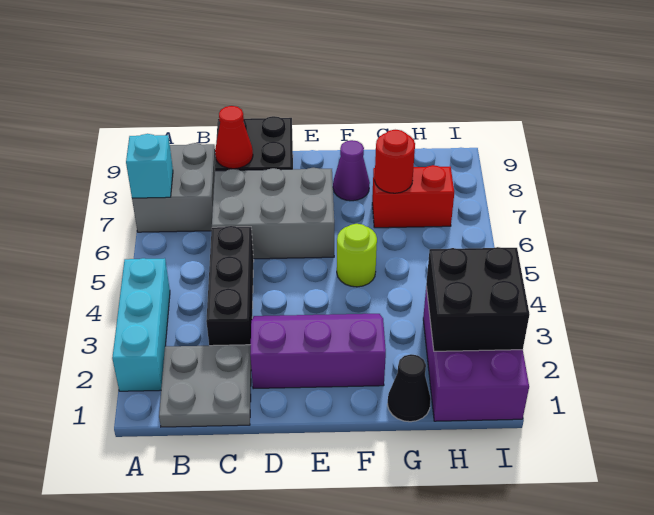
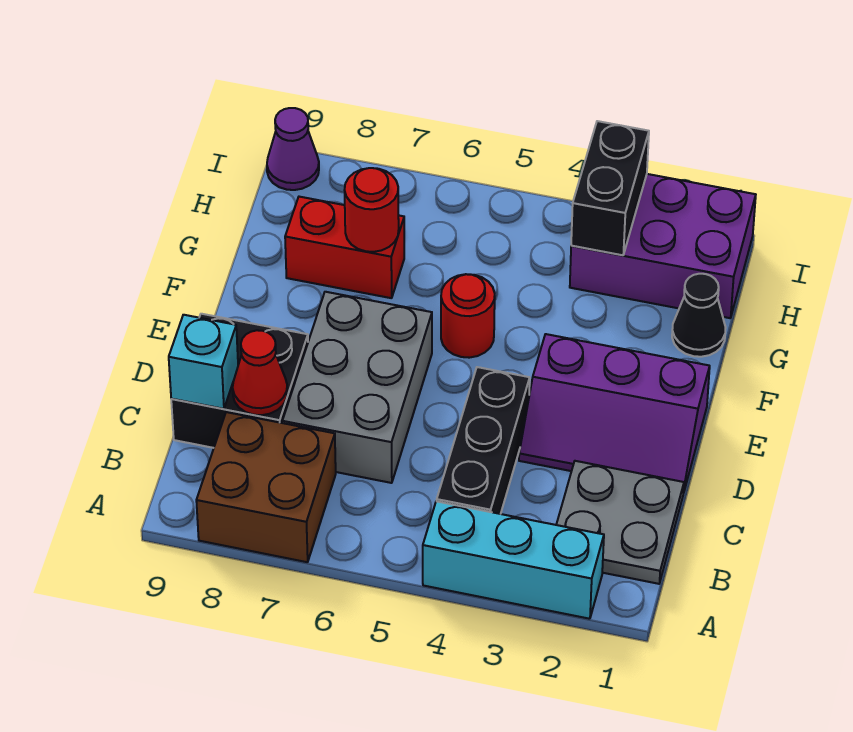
grey 2x2 brick [132,143,216,232] -> brown 2x2 brick [196,412,336,562]
cyan 1x1 brick [126,134,173,198] -> cyan 1x1 brick moved to [169,315,238,409]
black 1x3 brick [206,226,254,346] -> black 1x3 brick turned to [437,367,530,514]
purple 2x3 slope [250,314,386,389] -> purple 2x3 slope turned to [519,334,710,493]
lime 1x1 round brick [337,224,377,287] -> red 1x1 round brick [441,274,495,358]
purple 1x1 cone [333,140,370,201] -> purple 1x1 cone moved to [267,108,319,190]
red 1x2 brick [372,165,454,228] -> red 1x2 brick turned to [285,197,404,298]
black 2x2 brick [426,247,529,351] -> black 1x2 brick [571,121,649,255]

